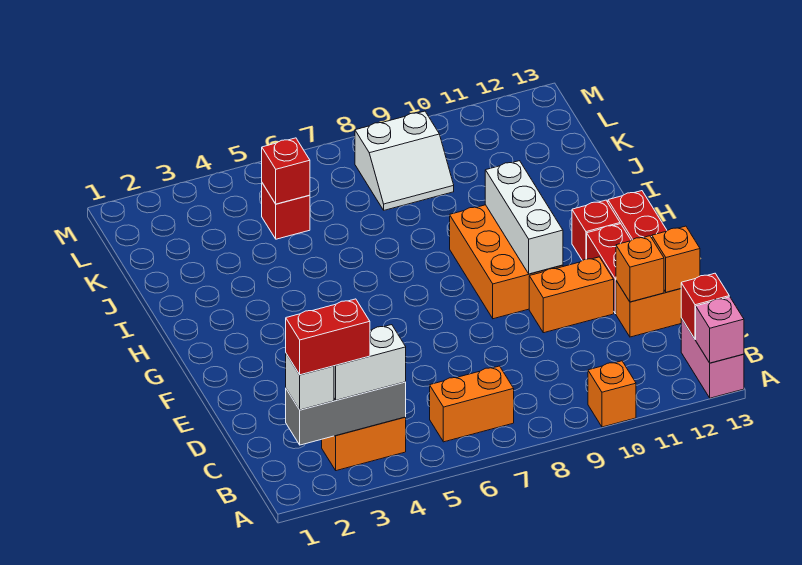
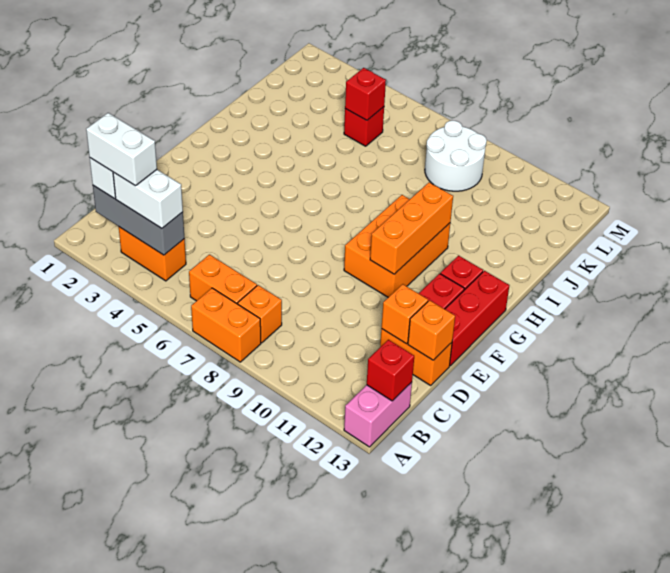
orange 1x1 brick [588,361,636,427] -> orange 1x1 brick moved to [238,285,282,343]
pink 1x1 brick [696,297,744,363] -> none
red 1x2 brick [286,299,370,375] -> white 1x2 brick [86,113,157,186]
orange 1x2 brick [529,257,614,333] -> orange 1x2 brick moved to [191,288,261,362]
white 1x3 brick [485,161,563,274] -> orange 1x3 brick [370,182,453,274]
white 2x2 slope [355,111,454,210] -> white 2x2 round brick [425,121,487,191]

